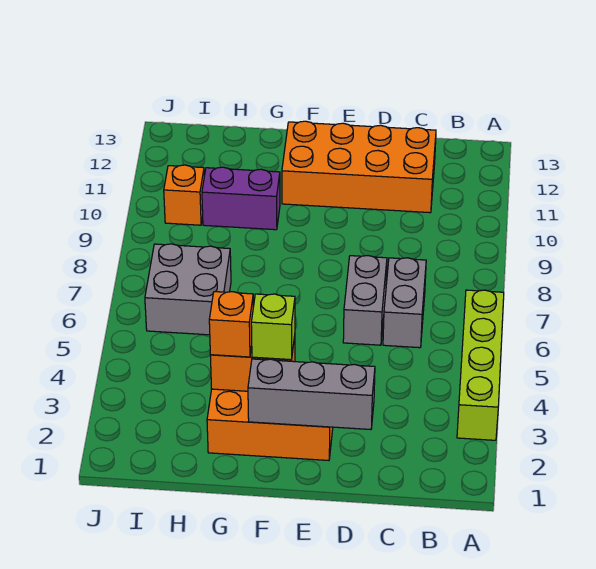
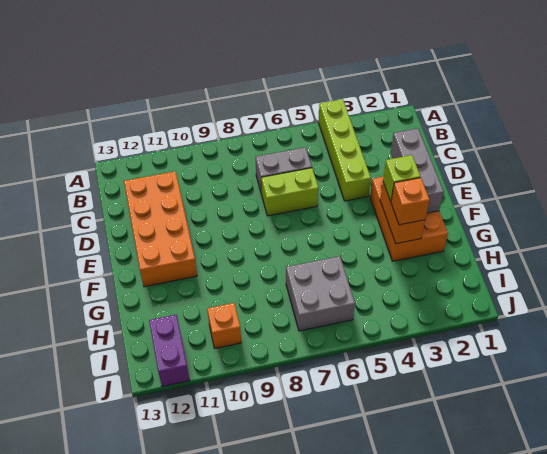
lime 1x4 brick [457,290,504,440] -> lime 1x4 brick turned to [318,99,371,201]
grey 1x2 brick [343,256,387,345] -> lime 1x2 brick [261,168,319,216]
purple 1x2 brick [202,167,280,230] -> purple 1x2 brick moved to [149,315,190,387]

